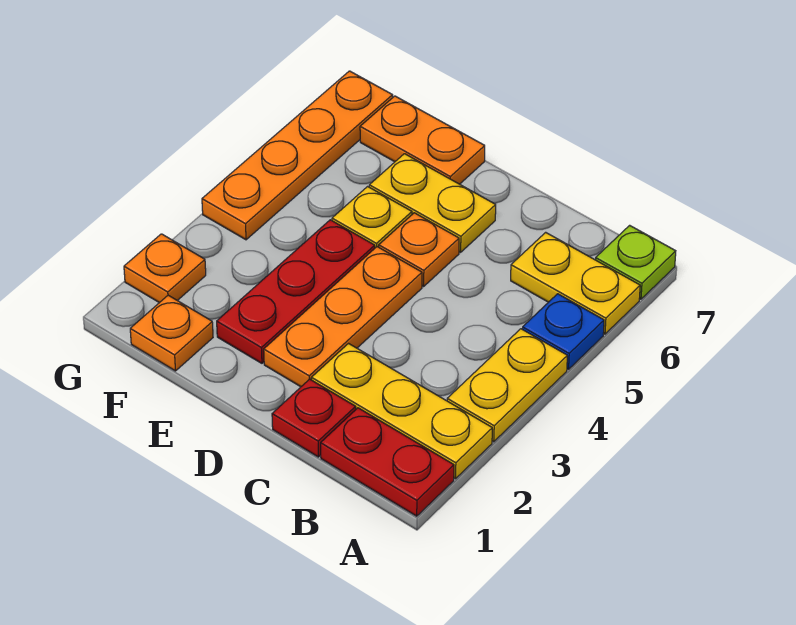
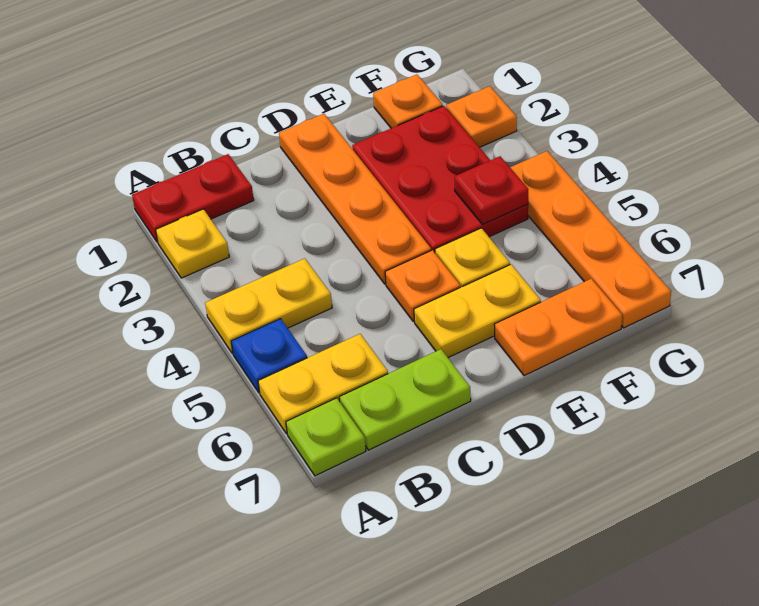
yellow 1x3 plate [312,344,492,479] -> yellow 1x1 plate [156,209,229,278]
yellow 1x2 plate [447,329,567,442] -> yellow 1x2 plate turned to [205,258,332,353]
none -> lime 1x2 plate [339,349,471,450]
red 1x1 plate [272,379,356,457] -> red 1x1 plate moved to [455,156,528,224]
orange 1x3 plate [264,247,422,387] -> orange 1x4 plate [279,114,431,284]
red 1x3 plate [217,220,375,363] -> red 2x3 plate [352,106,528,253]

